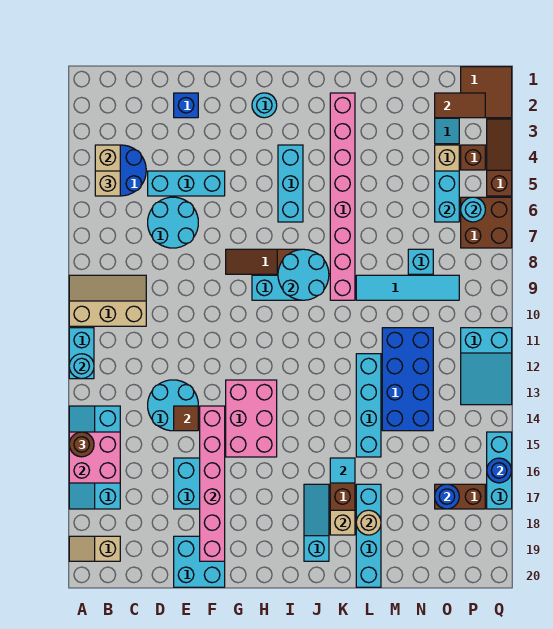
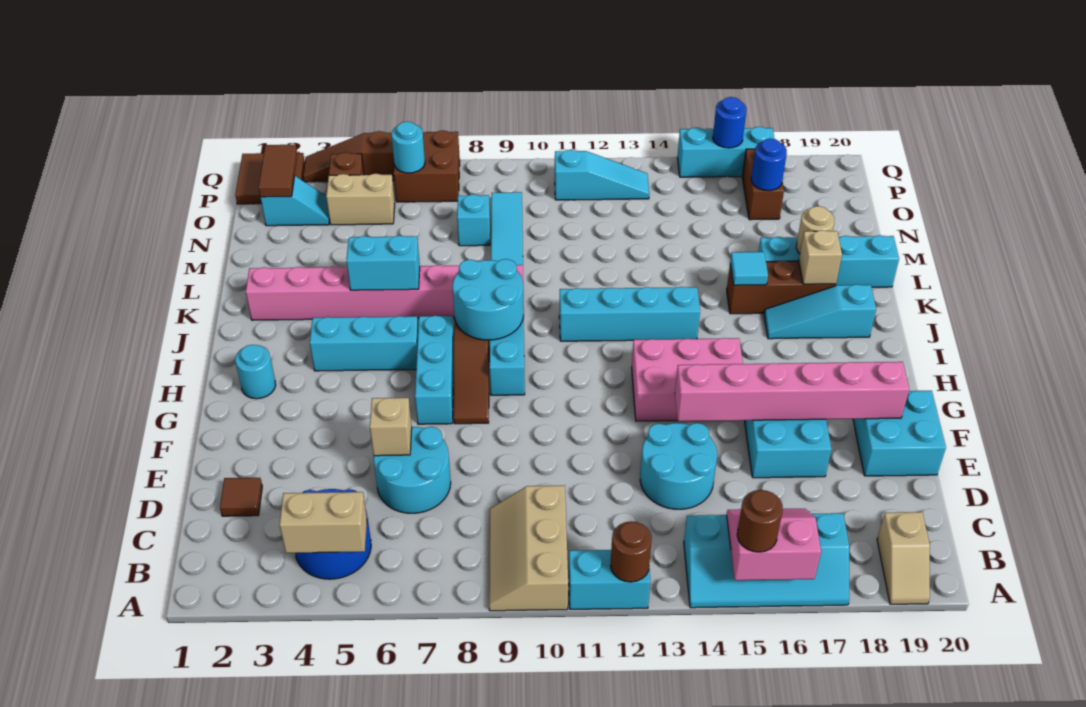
cyan 1x1 round brick [69,354,94,379] -> brown 1x1 round brick [610,522,652,582]
pink 2x2 brick [69,432,120,483] -> pink 2x2 slope [727,509,821,580]
tan 1x1 brick [95,171,120,196] -> tan 1x1 brick moved to [370,398,412,456]
cyan 1x3 brick [148,171,225,196] -> cyan 1x3 brick moved to [415,316,454,424]
blue 1x1 brick [174,93,198,118] -> none
brown 1x1 tile [174,406,198,431] -> brown 1x1 tile moved to [220,478,262,516]
cyan 1x4 brick [356,354,381,457] -> cyan 1x4 brick moved to [559,287,700,341]
blue 2x4 brick [382,328,433,431] -> none
cyan 1x2 brick [435,171,459,222] -> cyan 1x2 brick moved to [346,236,420,290]
cyan 2x3 slope [461,328,512,405] -> cyan 1x3 slope [555,150,649,200]

